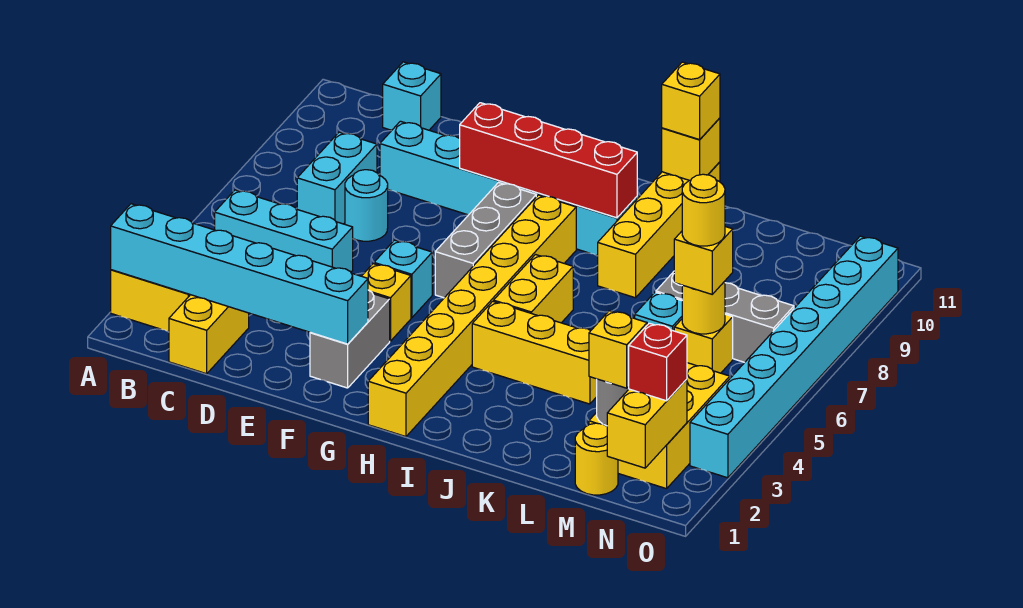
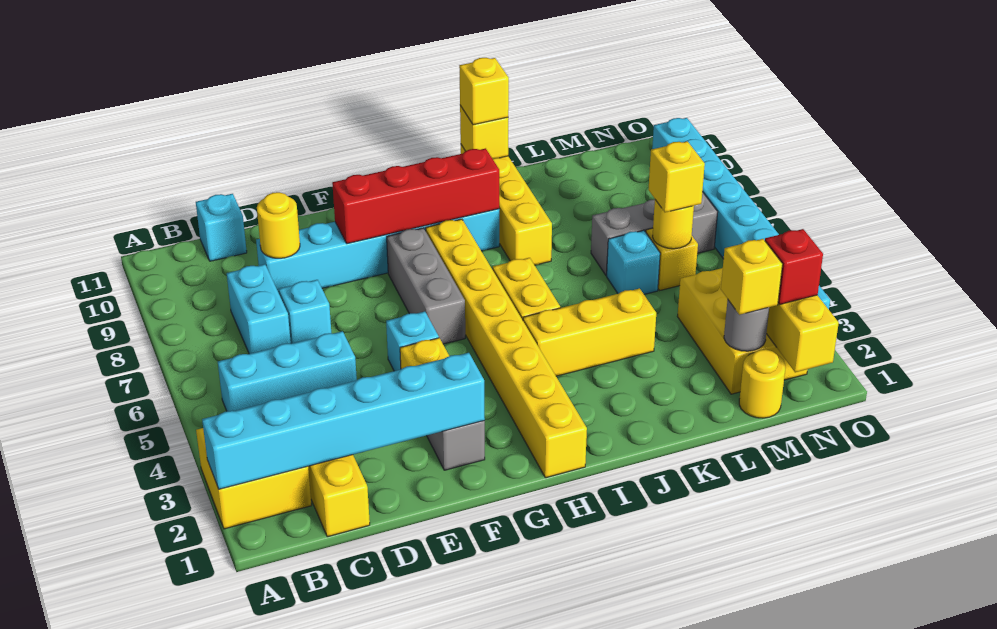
cyan 1x1 round brick [345,170,388,241] -> cyan 1x1 brick [279,280,331,344]
yellow 1x1 round brick [682,174,725,246] -> yellow 1x1 round brick moved to [257,192,300,258]

